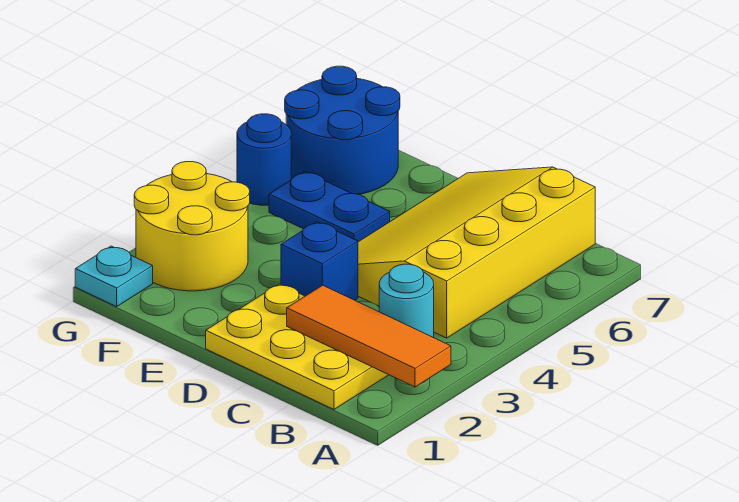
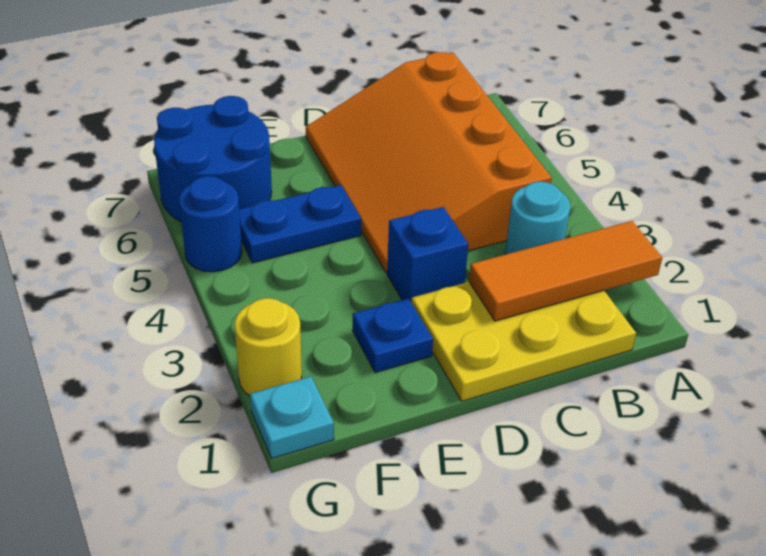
yellow 3x4 slope [358,167,595,338] -> orange 3x4 slope [306,52,552,272]
none -> blue 1x1 plate [353,298,433,373]
yellow 2x2 round brick [134,162,250,291] -> yellow 1x1 round brick [235,298,302,396]

